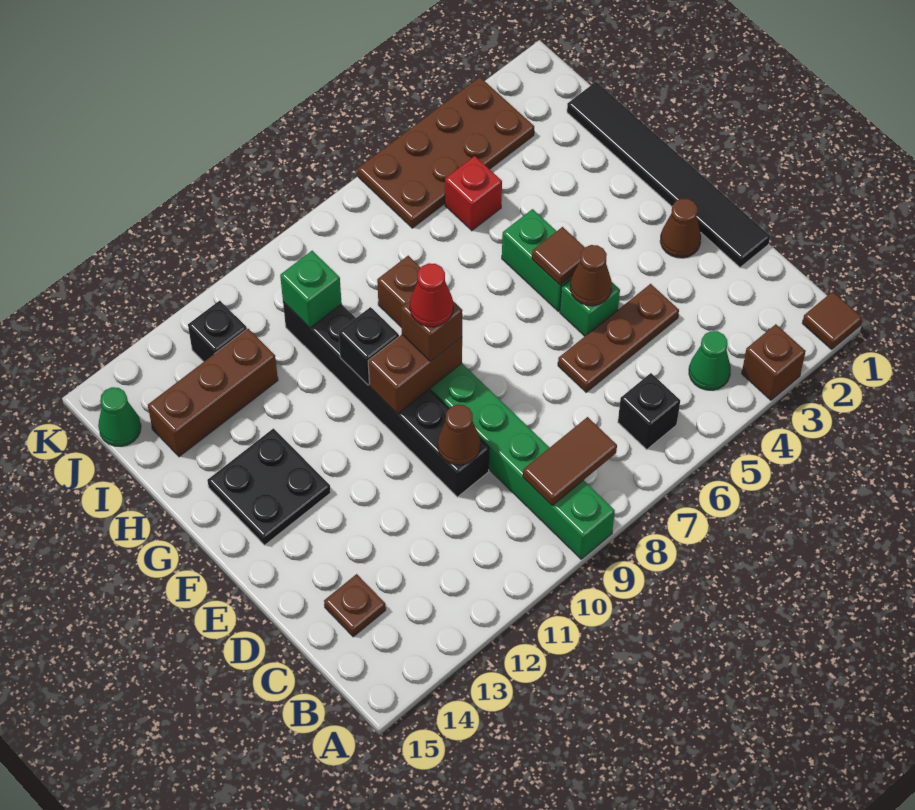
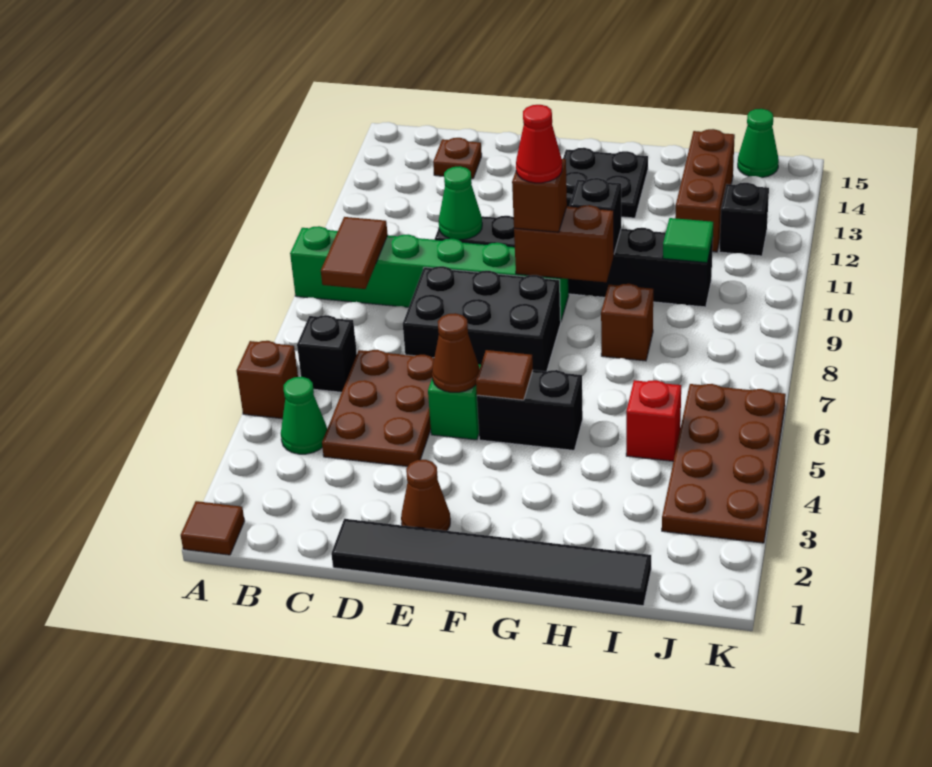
brown 1x1 brick [742,324,806,400] -> brown 1x1 brick moved to [236,341,298,419]
brown 1x3 plate [558,284,679,392] -> brown 2x3 plate [322,350,434,466]
none -> black 2x3 brick [403,266,561,371]
brown 1x1 cone [438,405,480,465] -> green 1x1 cone [439,166,482,240]
green 1x2 brick [502,209,572,311] -> black 1x2 brick [477,370,583,450]
brown 1x2 brick [368,335,462,414] -> brown 1x2 brick turned to [514,205,614,282]
green 1x1 brick [280,251,342,328] -> green 1x1 tile [663,218,713,263]

